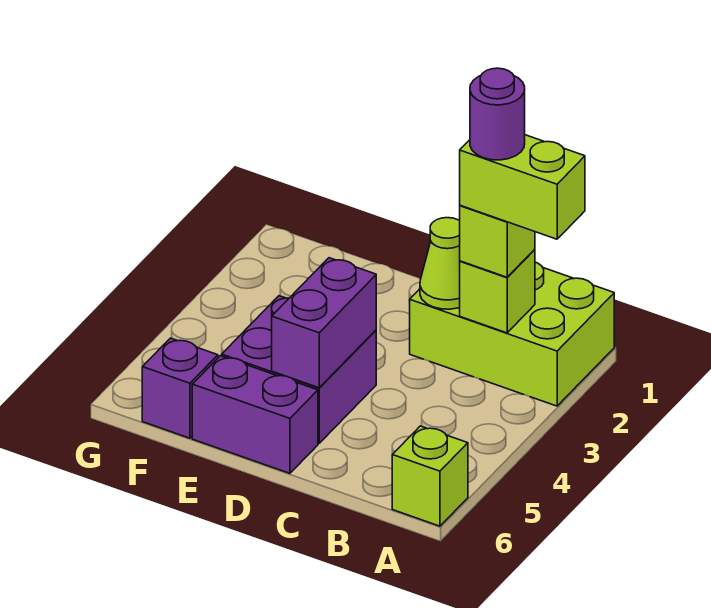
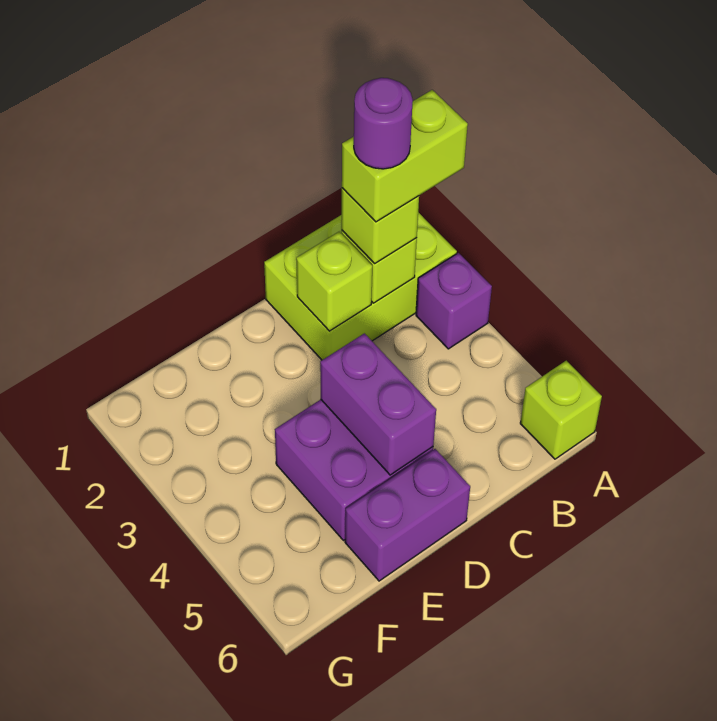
lime 1x1 cone [420,218,460,309] -> lime 1x1 brick [296,232,372,331]
purple 1x1 brick [142,338,218,438] -> purple 1x1 brick moved to [416,253,492,349]

